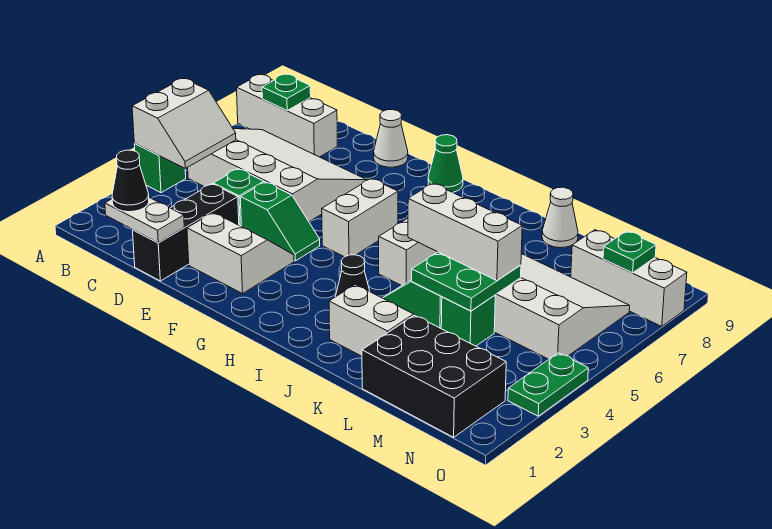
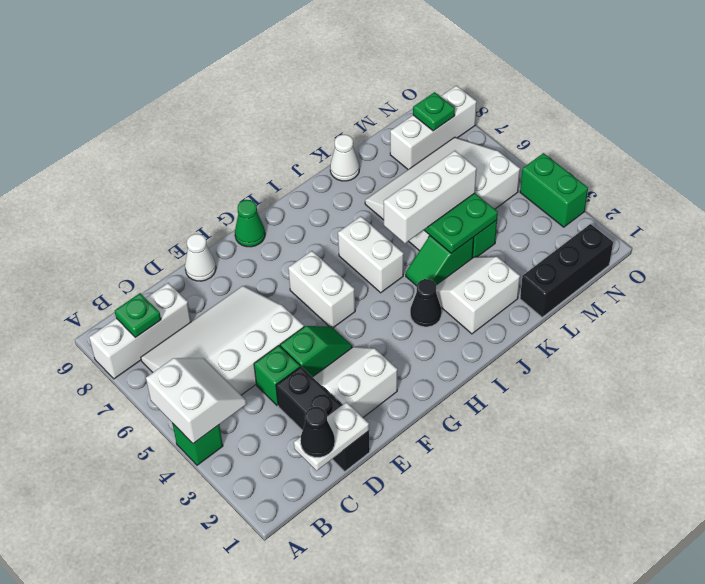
black 2x3 brick [362,315,506,437] -> black 1x3 brick [520,224,613,317]
green 1x2 plate [508,353,588,416] -> green 1x2 brick [520,153,588,227]

